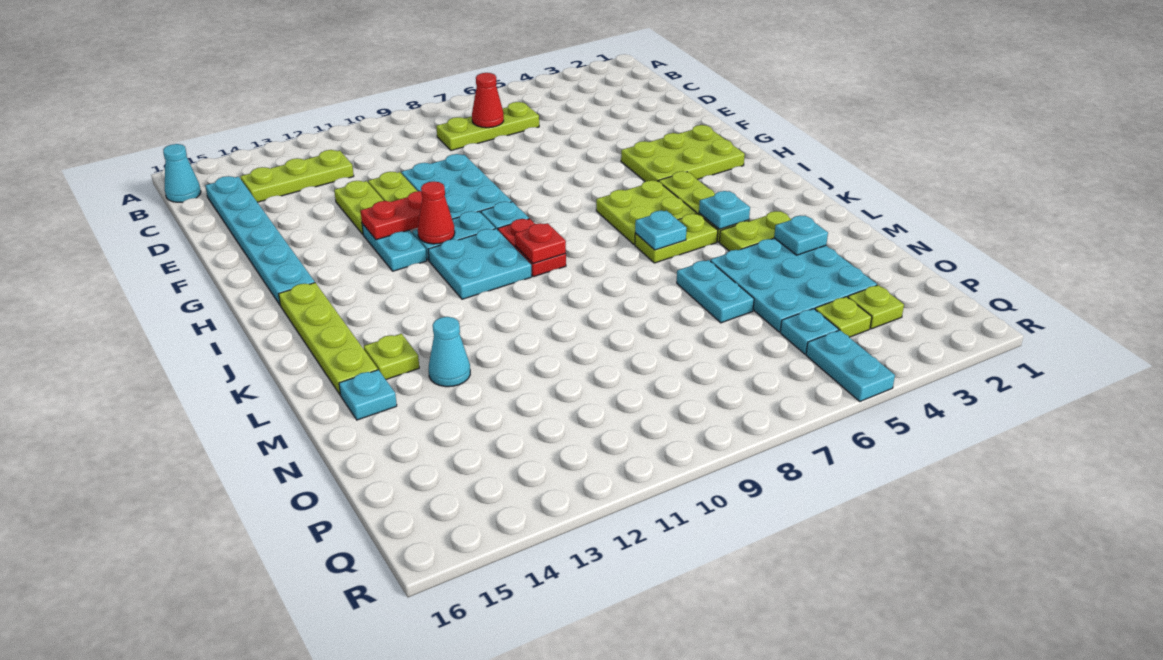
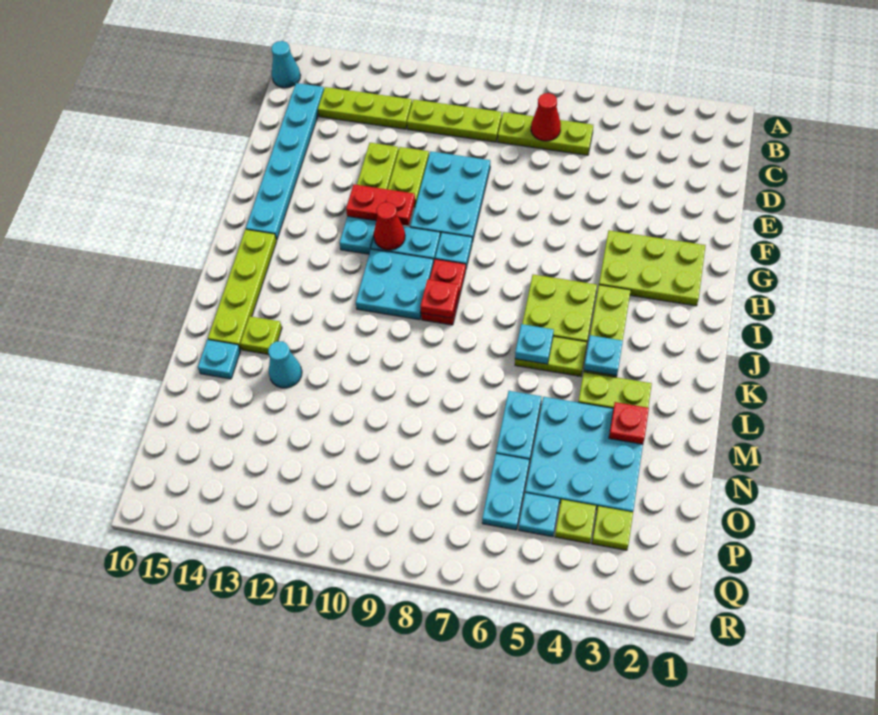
none -> lime 1x3 plate [407,100,502,142]
cyan 1x1 plate [774,216,828,255] -> red 1x1 plate [609,402,649,444]
cyan 1x2 plate [806,330,895,401] -> cyan 1x2 plate moved to [482,454,529,530]

